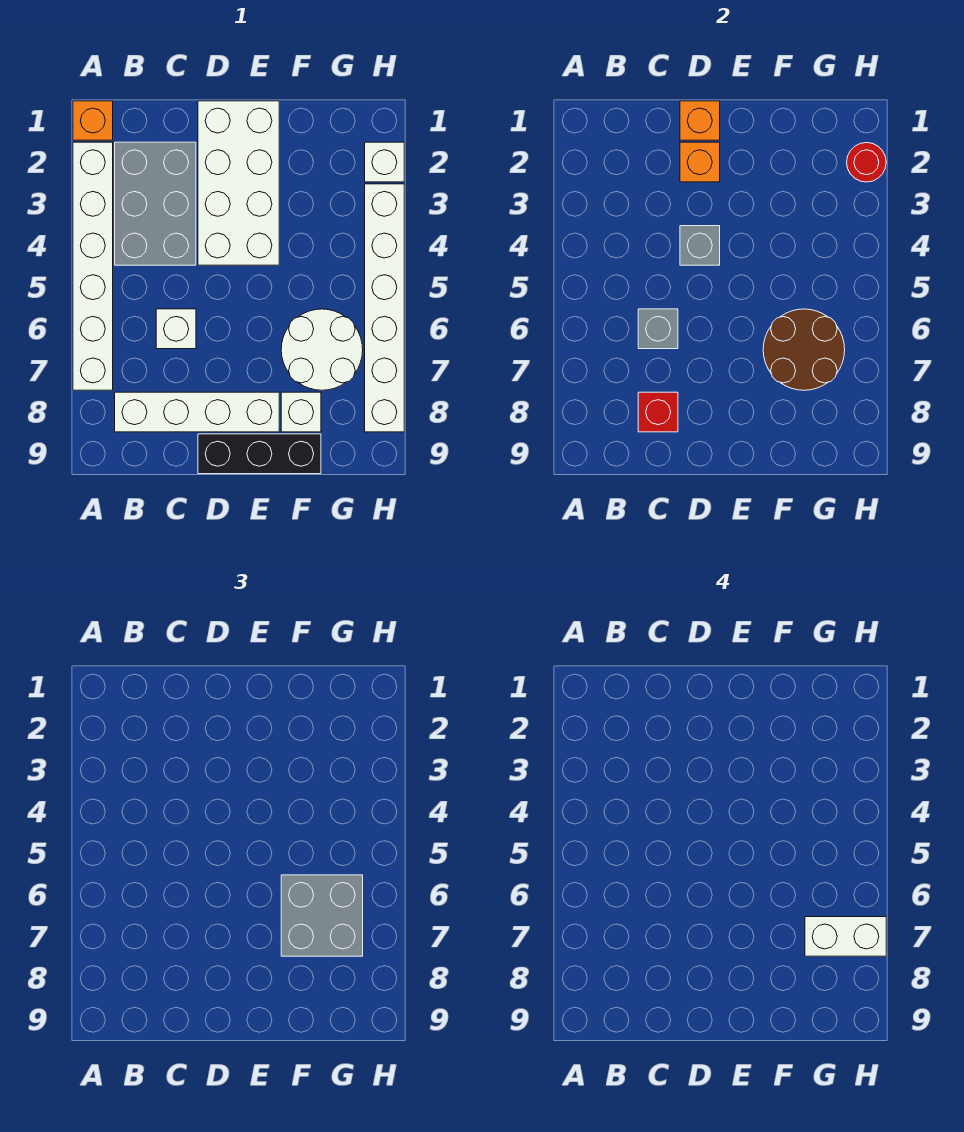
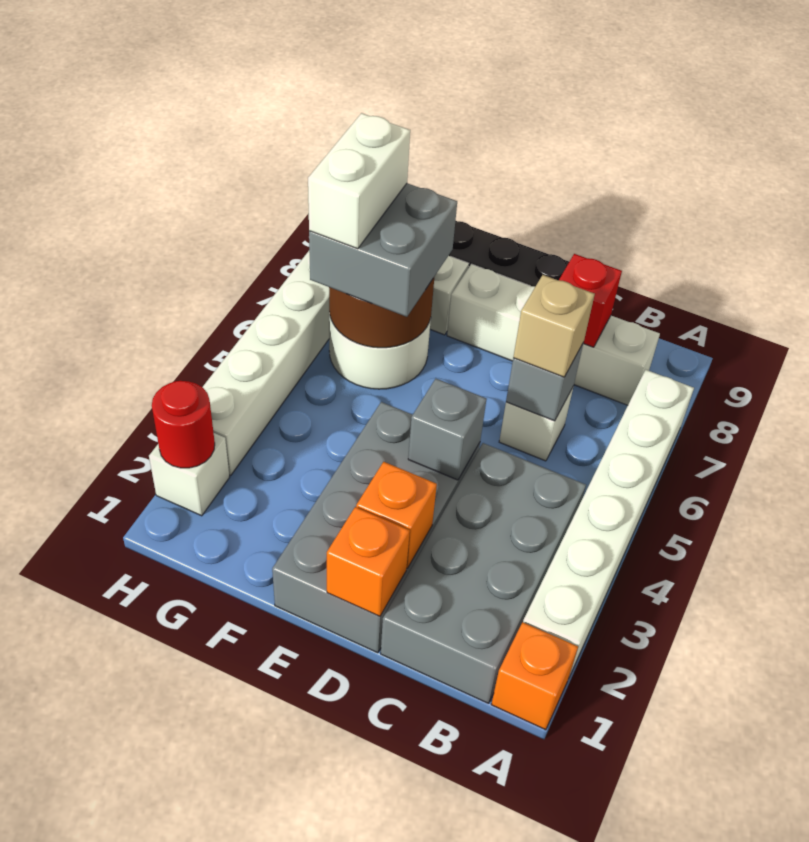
grey 2x3 brick [115,142,196,265] -> grey 2x4 brick [381,443,586,703]
none -> tan 1x1 brick [513,275,595,377]
white 2x4 brick [198,101,279,265] -> grey 2x4 brick [272,402,480,653]
white 1x2 brick [805,917,886,956] -> white 1x2 brick turned to [308,113,410,249]

